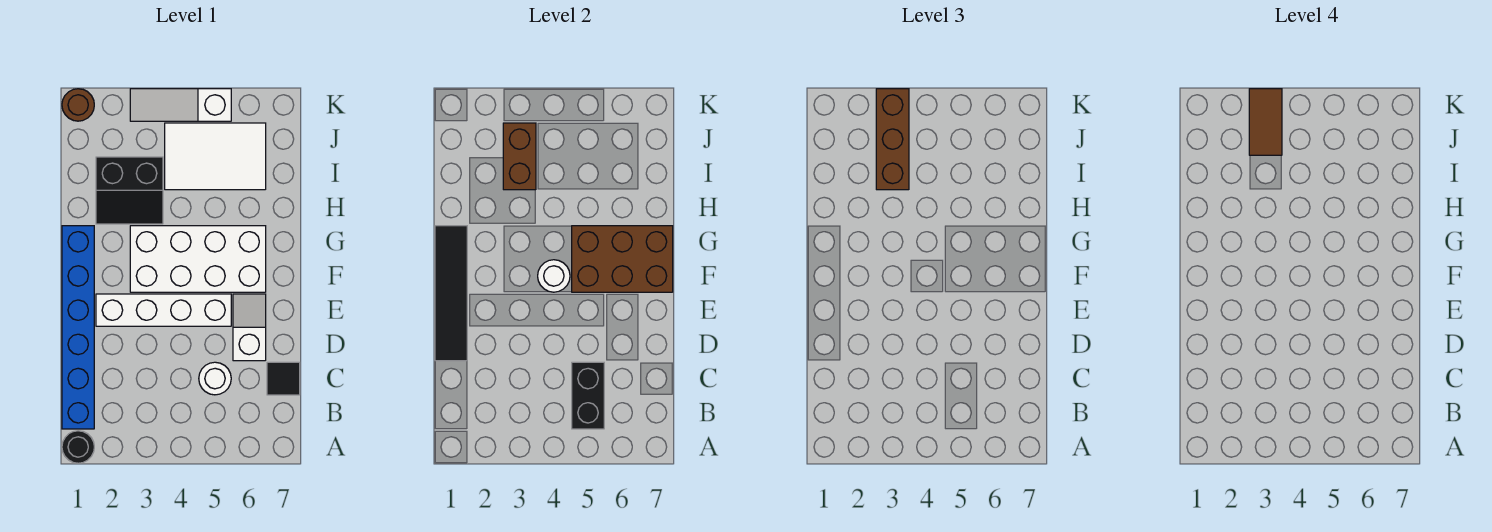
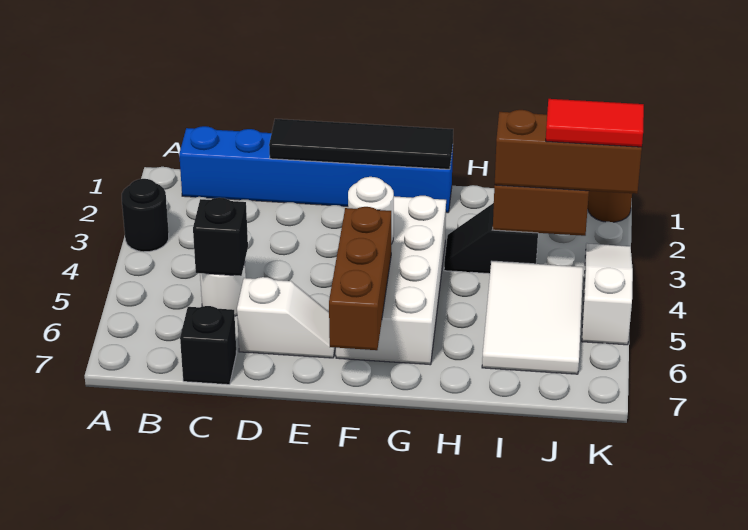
black 1x1 round brick [62,431,94,463] -> black 1x1 round brick moved to [122,179,169,252]
black 1x2 brick [572,362,604,429] -> black 1x1 brick [193,198,248,276]
black 1x1 tile [267,362,300,395] -> black 1x1 brick [180,306,236,385]
white 1x4 brick [96,294,231,326] -> none
brown 2x3 brick [572,226,673,292] -> brown 1x3 brick [329,207,391,350]
black 2x2 slope [96,157,163,224] -> black 1x2 slope [444,203,538,274]
brown 1x2 tile [1249,89,1282,155] -> red 1x2 tile [546,99,644,147]

